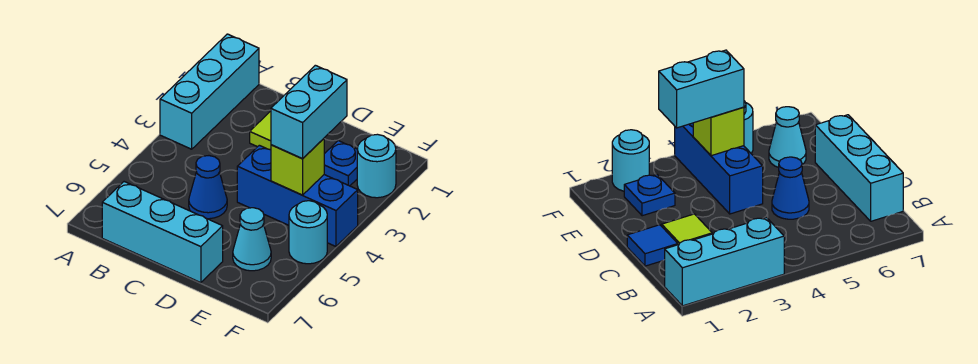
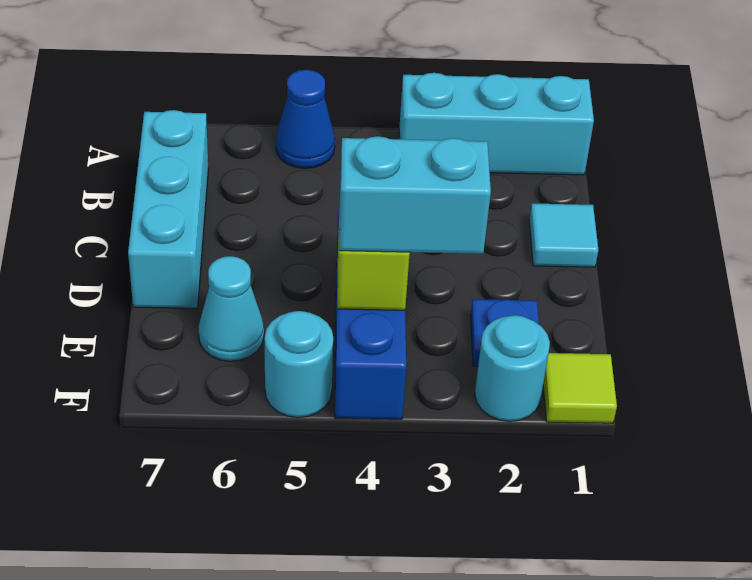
blue 1x1 tile [627,225,678,266] -> cyan 1x1 tile [529,203,598,267]
lime 1x1 tile [250,111,271,150] -> lime 1x1 tile moved to [543,353,617,423]
blue 1x1 cone [189,156,227,219] -> blue 1x1 cone moved to [276,70,335,168]

